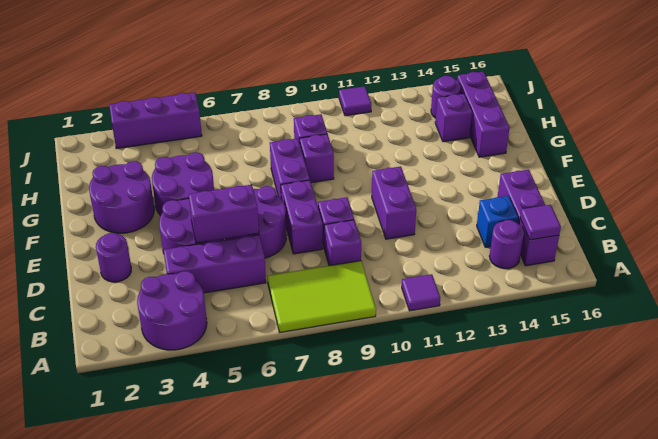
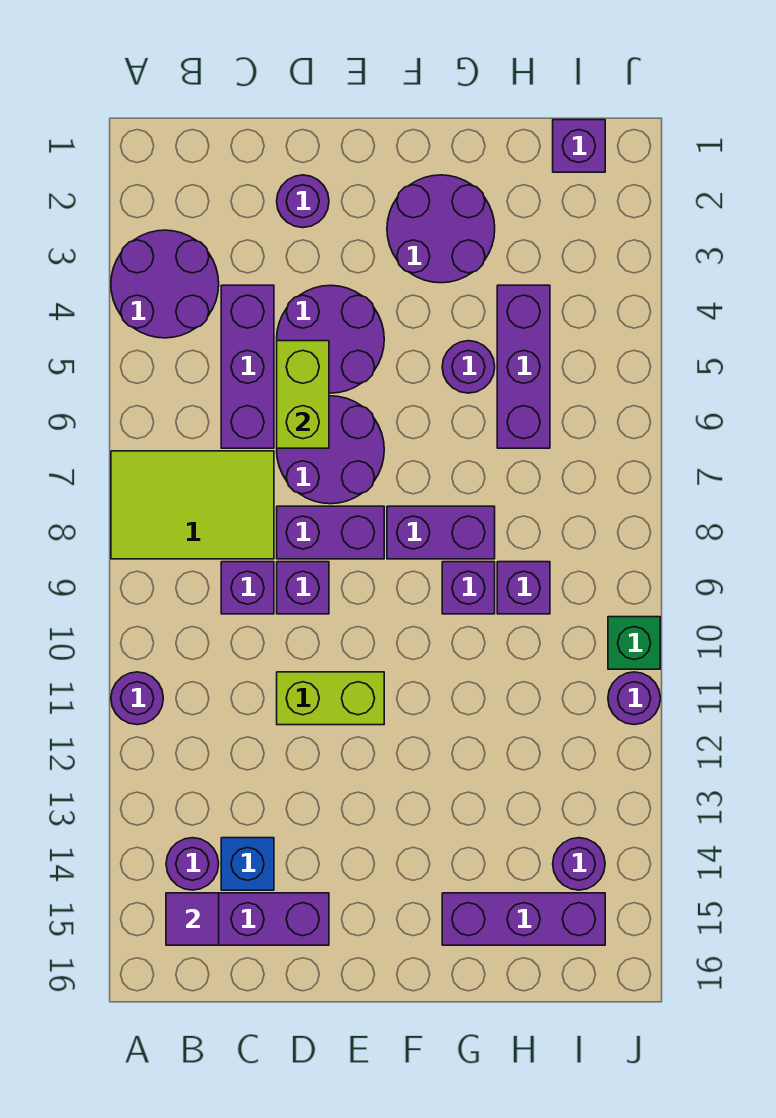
lime 2x3 tile [267,261,376,332] -> lime 2x3 tile turned to [111,451,274,559]
purple 1x1 tile [402,274,440,311] -> purple 1x1 round brick [111,672,163,725]
purple 1x2 brick [189,185,259,243] -> lime 1x2 brick [277,341,329,448]
purple 1x2 brick [372,167,416,239] -> lime 1x2 brick [277,672,384,725]
purple 2x2 round brick [152,152,214,216] -> purple 1x1 round brick [442,341,495,393]
purple 1x1 brick [435,94,472,142] -> purple 1x1 brick moved to [553,120,605,172]
purple 1x3 brick [109,93,202,149] -> purple 1x3 brick moved to [497,285,550,448]
none -> green 1x1 brick [608,617,660,669]
purple 1x1 tile [339,86,371,116] -> purple 1x1 round brick [608,672,660,725]

